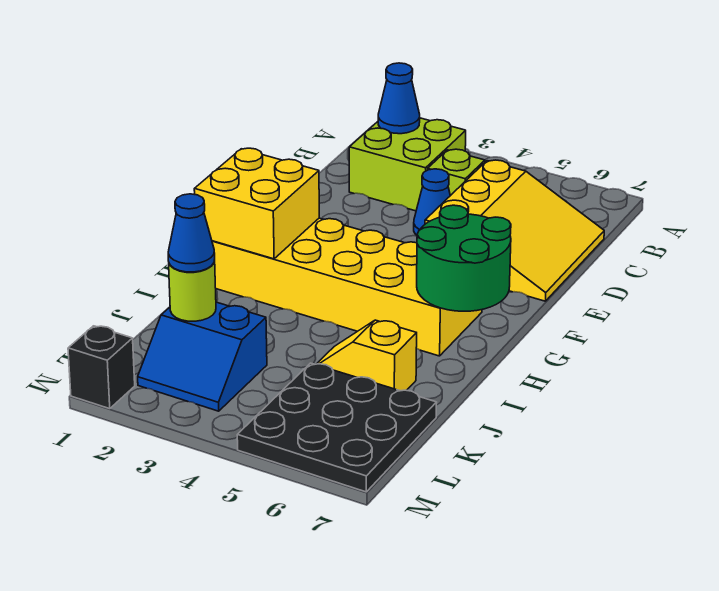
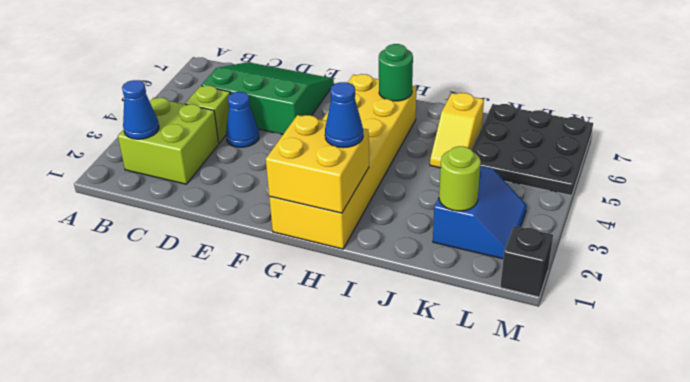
yellow 3x3 slope [425,160,604,301] -> green 3x3 slope [201,62,334,134]
green 2x2 round brick [417,205,511,311] -> green 1x1 round brick [379,44,413,101]
blue 1x1 cone [168,194,215,272] -> blue 1x1 cone moved to [325,82,363,148]

